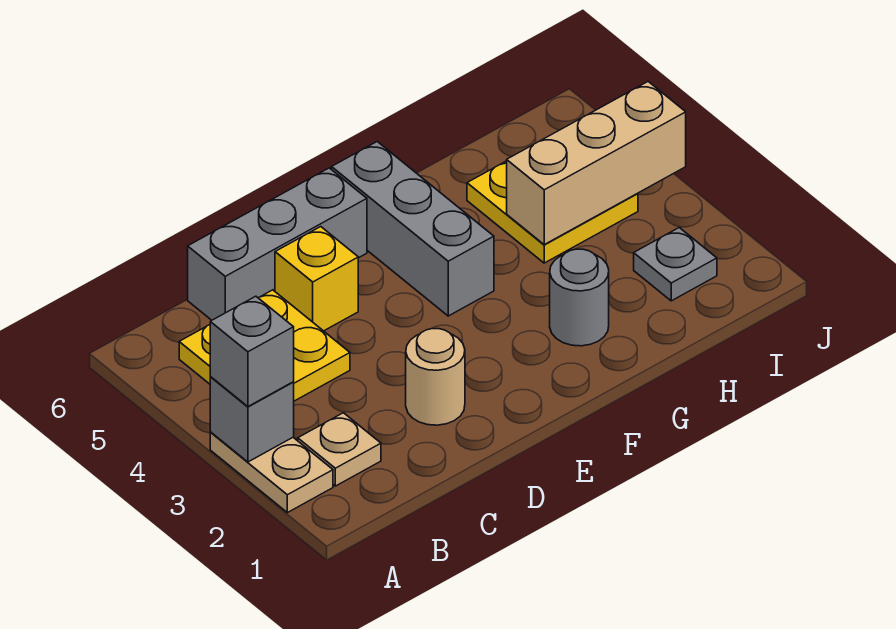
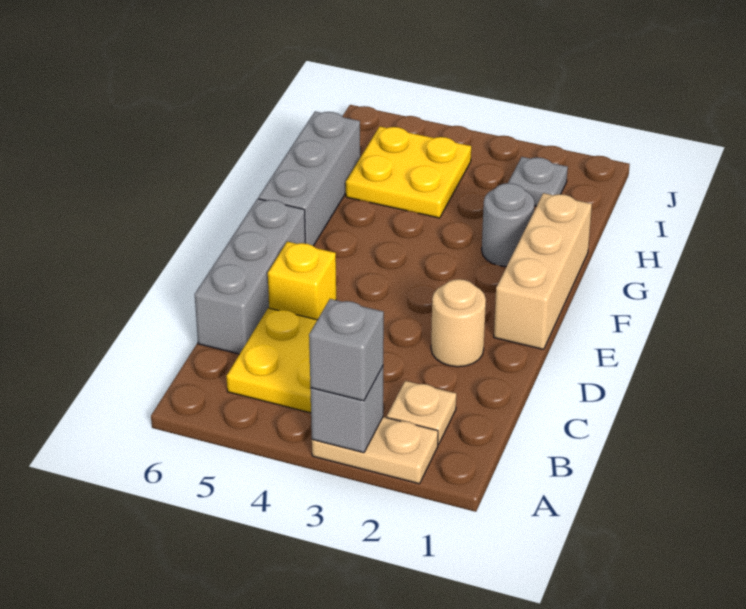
grey 1x3 brick [332,142,494,316] -> grey 1x3 brick turned to [258,111,360,246]
tan 1x3 brick [507,82,686,244] -> tan 1x3 brick moved to [494,193,592,349]

